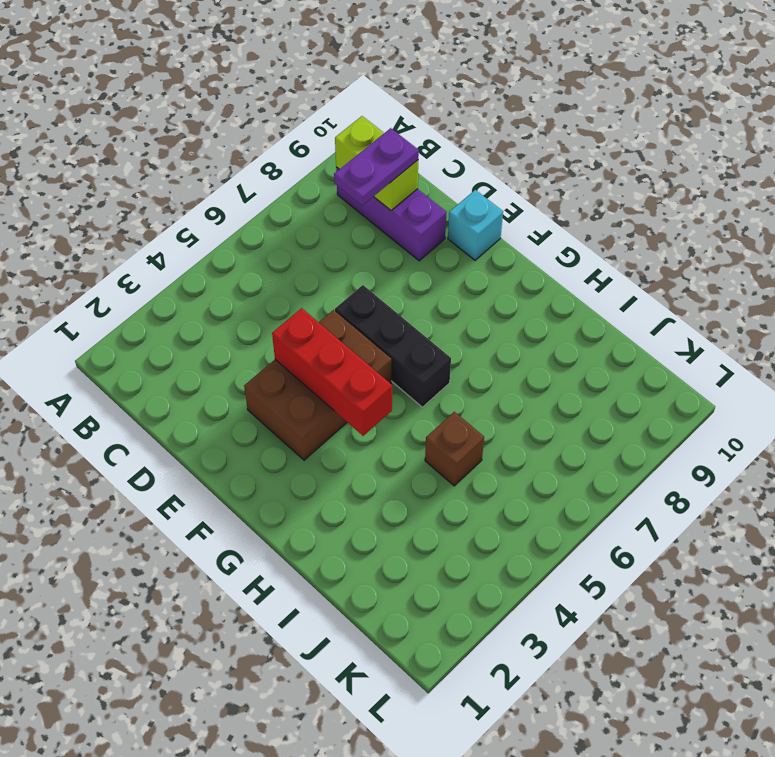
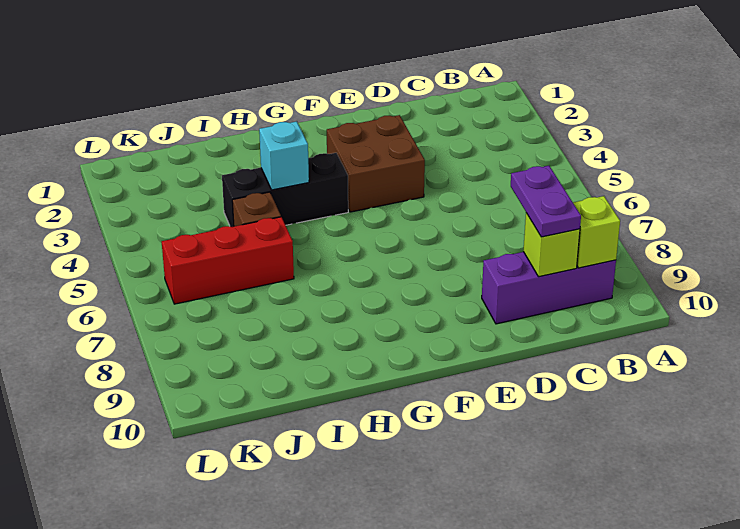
brown 2x3 brick [244,310,391,460] -> brown 2x2 brick [327,115,425,212]
red 1x3 brick [272,308,392,436] -> red 1x3 brick moved to [162,217,294,304]
black 1x3 brick [335,285,451,407] -> black 1x3 brick moved to [222,153,348,227]
cyan 1x1 brick [448,190,503,260] -> cyan 1x1 brick moved to [259,121,309,190]

